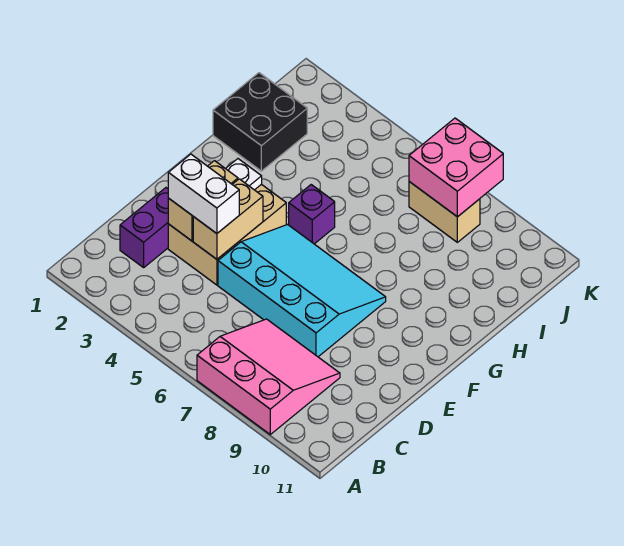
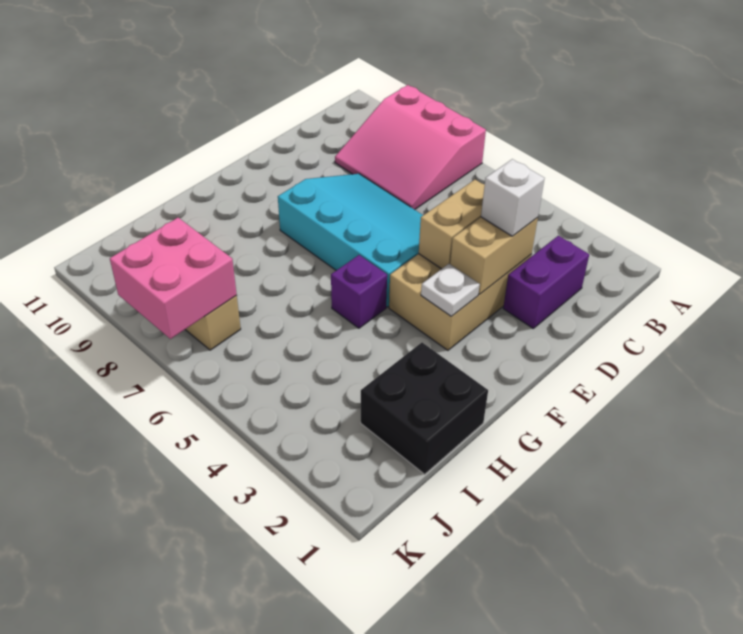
white 1x2 brick [168,154,239,233] -> white 1x1 brick [481,159,545,236]
cyan 3x4 slope [218,225,386,357] -> cyan 3x4 slope turned to [278,174,423,307]

